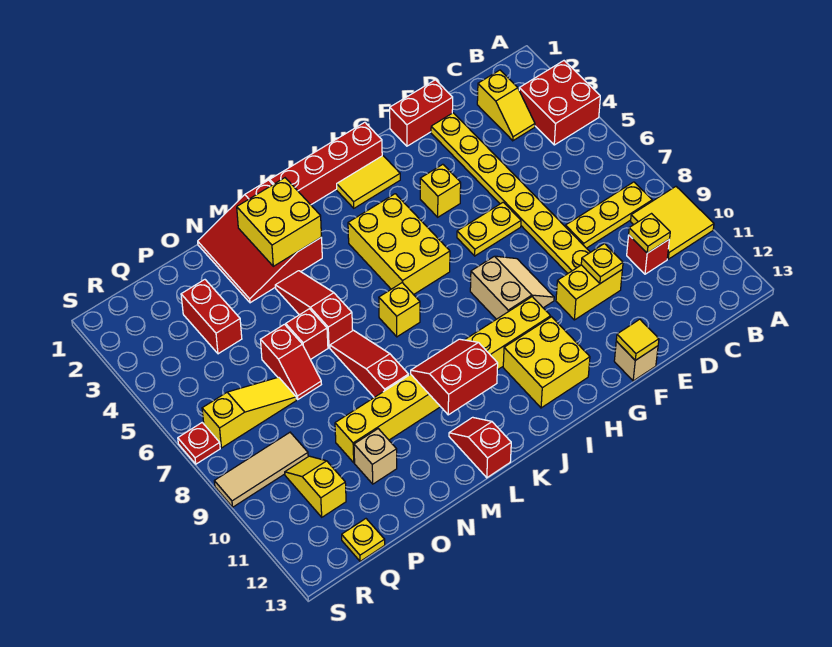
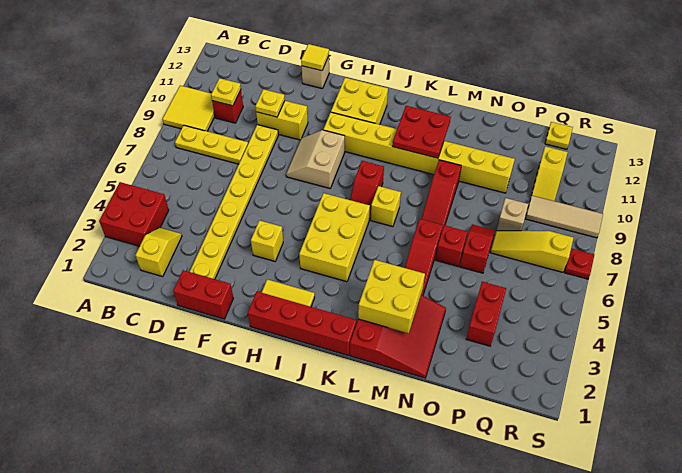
yellow 1x2 plate [457,202,521,256] -> none
red 2x2 slope [411,339,498,415] -> red 2x2 plate [392,106,451,158]
red 1x2 slope [449,417,511,478] -> red 1x2 slope moved to [350,161,384,220]
tan 1x1 brick [354,429,397,484] -> tan 1x1 brick moved to [496,198,528,231]

